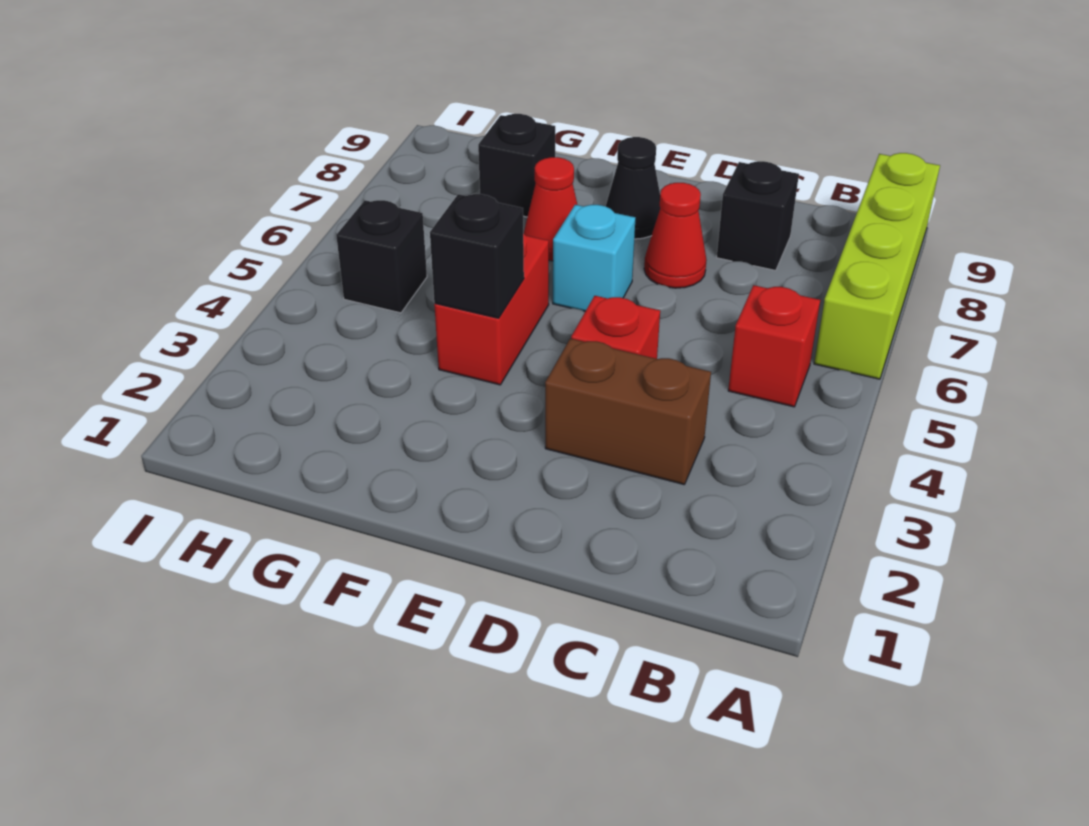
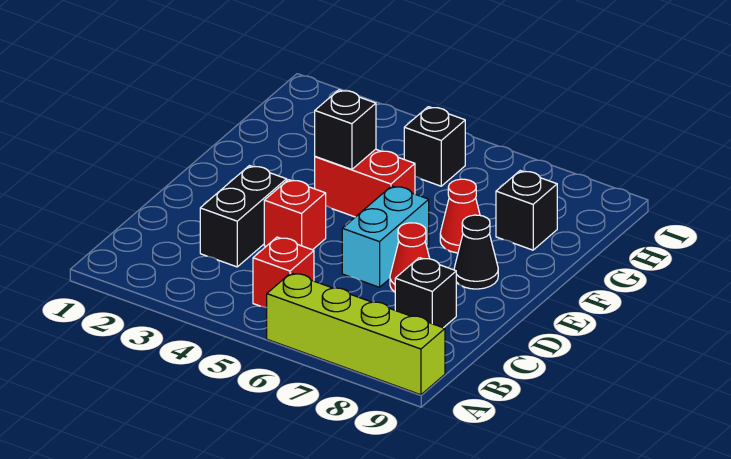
brown 1x2 brick [545,338,711,484] -> black 1x2 brick [200,166,287,267]
cyan 1x1 brick [553,205,635,311] -> cyan 1x2 brick [342,186,429,287]

